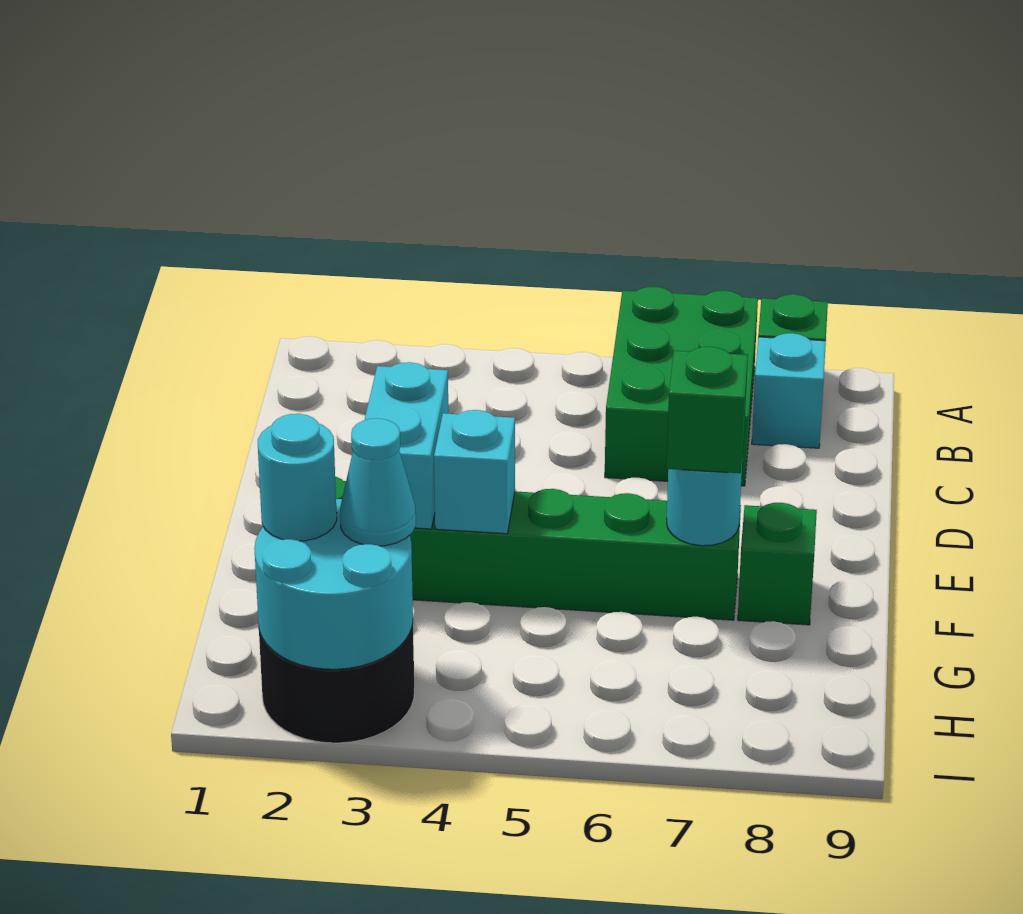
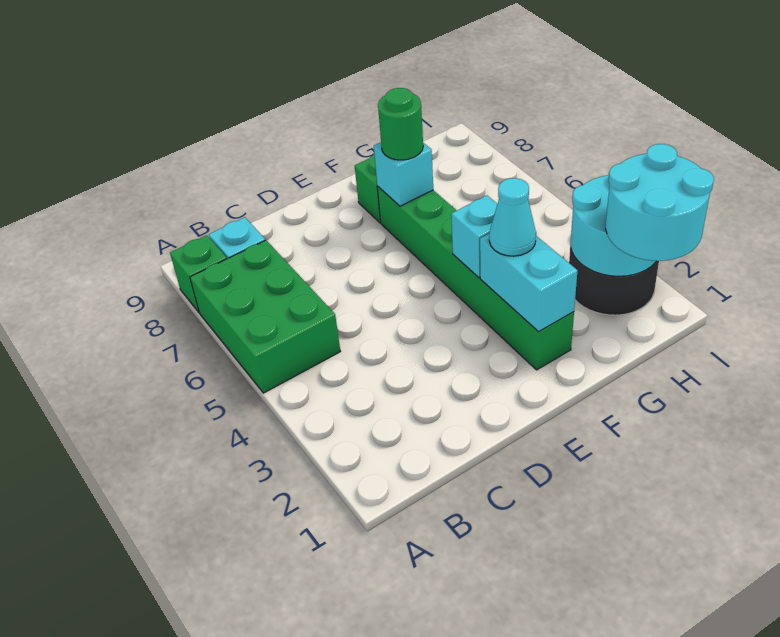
green 2x3 brick [605,287,758,486] -> green 2x3 brick turned to [190,240,340,393]
cyan 1x2 brick [365,362,448,529] -> cyan 1x2 brick turned to [480,234,578,332]
cyan 1x1 round brick [667,465,742,546] -> cyan 1x1 brick [374,142,433,206]
green 1x1 brick [667,347,748,473] -> green 1x1 round brick [378,88,423,160]
cyan 1x1 round brick [258,414,337,541] -> cyan 2x2 round brick [606,144,714,261]
cyan 1x1 cone [340,418,416,546] -> cyan 1x1 cone moved to [489,178,536,256]

